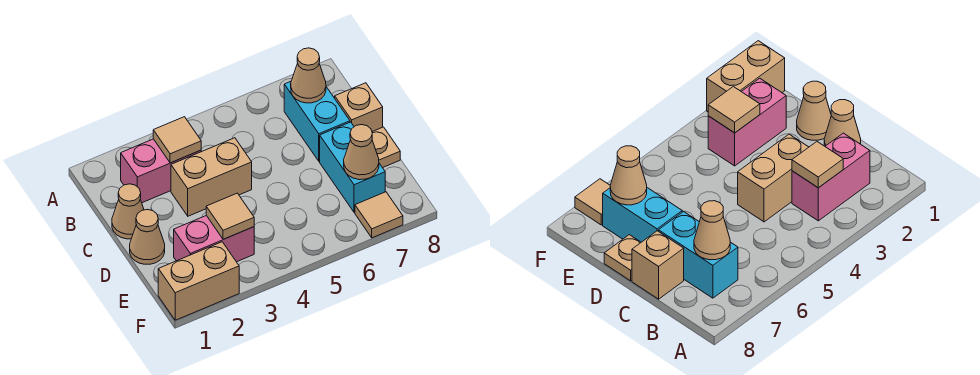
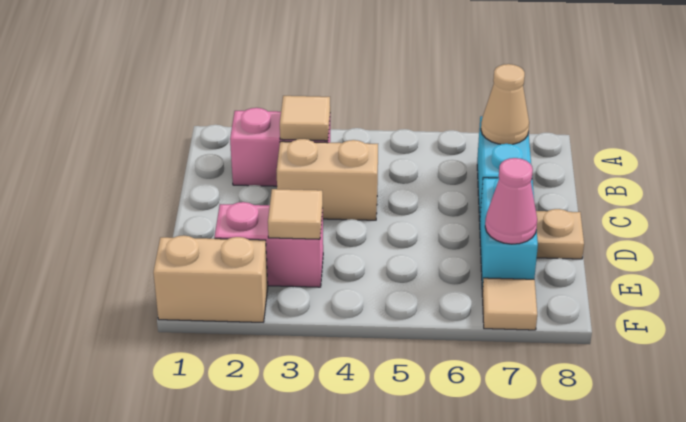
tan 1x1 cone [112,184,144,239] -> none
tan 1x1 brick [335,83,383,132] -> none
tan 1x1 cone [130,209,165,264] -> none
tan 1x1 cone [344,125,379,180] -> pink 1x1 cone [485,158,537,244]

